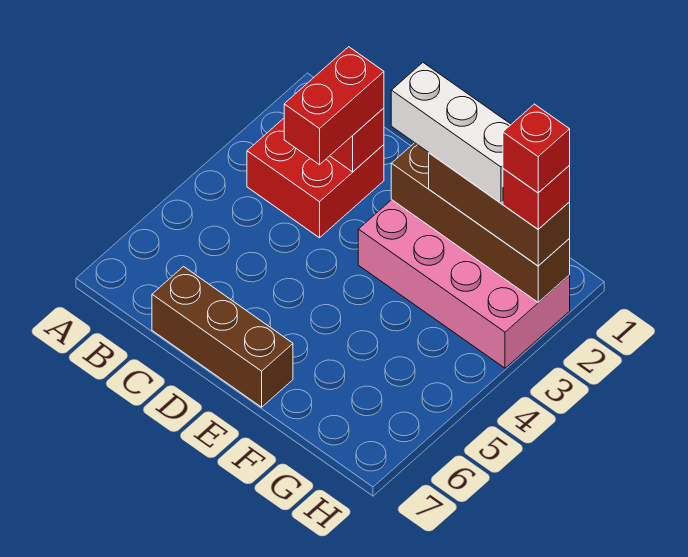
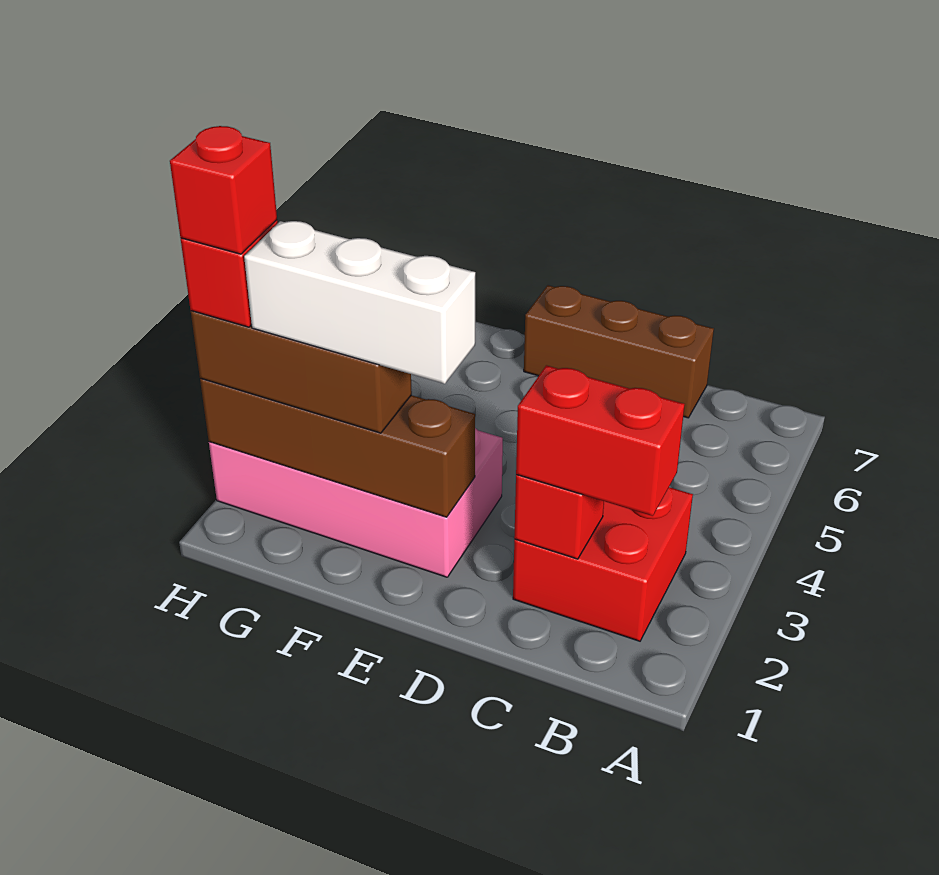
red 1x2 brick [284,47,384,165] -> red 1x2 brick turned to [516,365,685,516]

